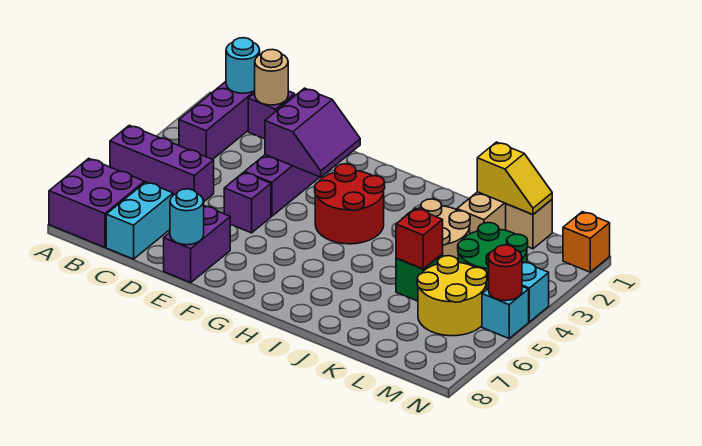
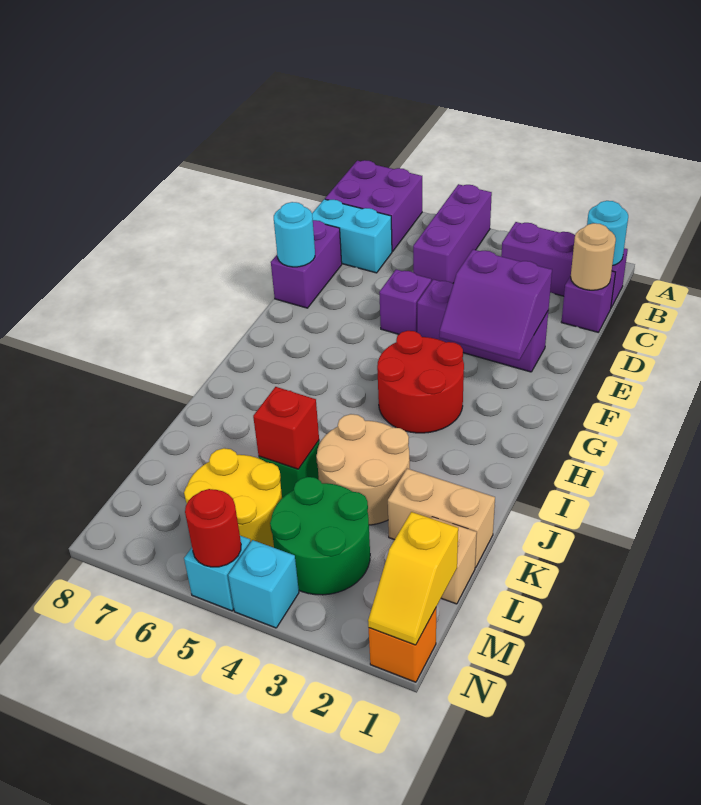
purple 1x2 brick [164,206,230,283] -> purple 1x2 brick turned to [271,220,342,308]
yellow 1x2 slope [477,142,552,215] -> yellow 1x2 slope moved to [368,512,458,645]

